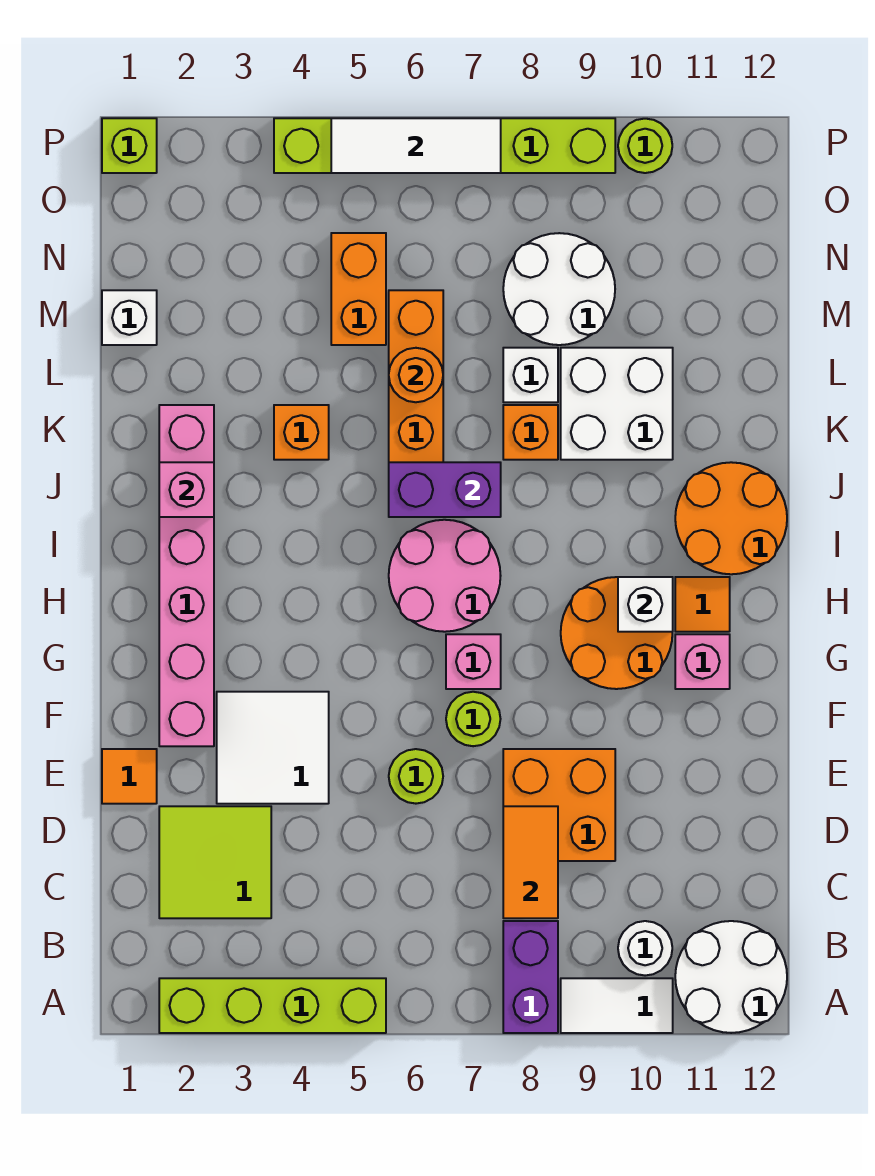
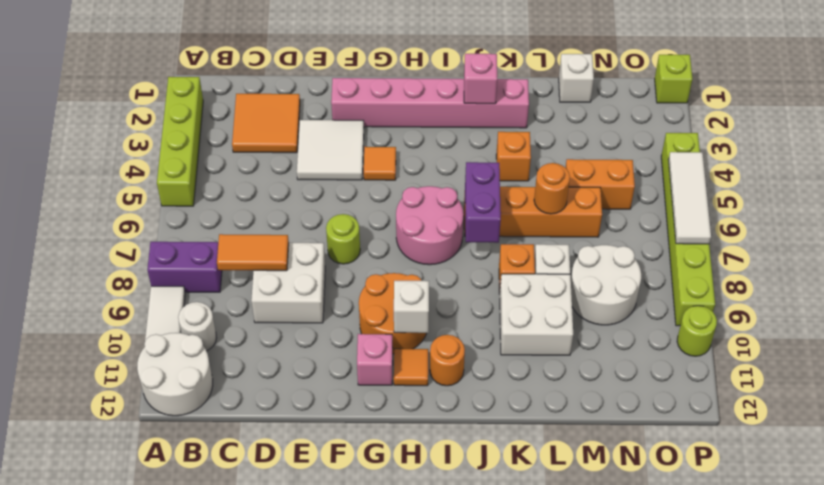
lime 2x2 tile [159,806,271,918] -> orange 2x2 tile [232,94,300,153]
orange 2x2 brick [503,749,615,861] -> white 2x2 brick [251,243,325,323]
orange 1x1 tile [102,749,157,804] -> orange 1x1 tile moved to [364,147,396,180]
lime 1x1 round brick [389,749,443,804] -> none
pink 1x1 brick [446,634,501,689] -> none
orange 2x2 round brick [675,462,787,574] -> orange 1x1 round brick [430,335,465,386]

